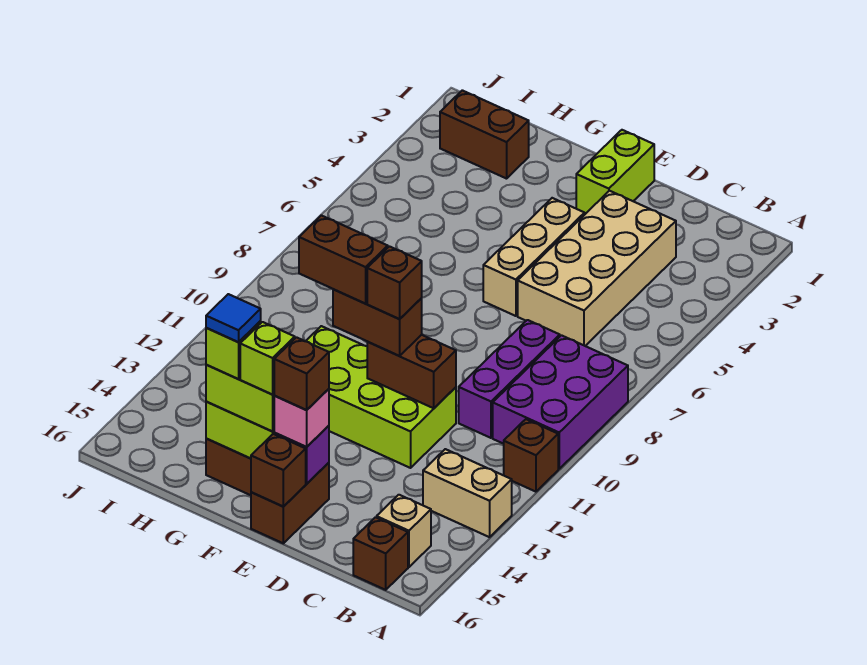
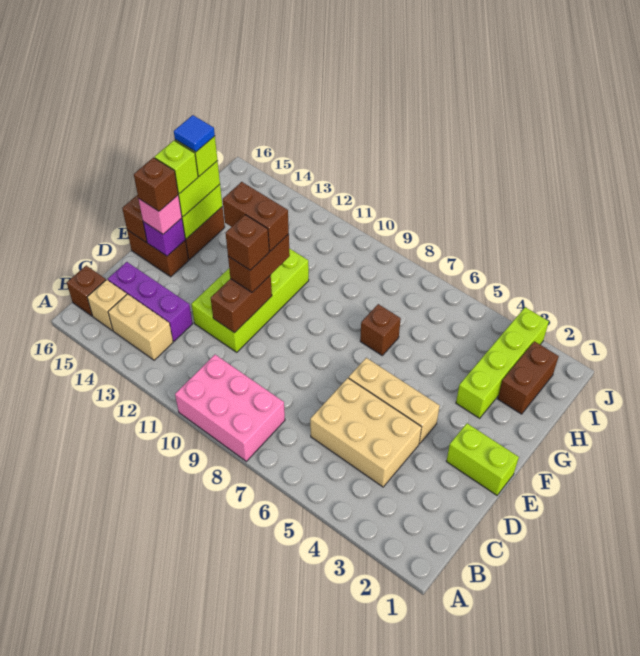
purple 2x3 brick [493,335,628,469] -> pink 2x3 brick [175,355,285,461]
brown 1x1 brick [504,419,558,492] -> brown 1x1 brick moved to [360,304,401,355]
tan 1x2 brick [423,449,512,537] -> tan 1x2 brick turned to [108,294,173,360]
tan 2x4 brick [518,191,676,346] -> tan 2x3 brick [310,378,422,487]
purple 1x3 brick [459,320,560,438] -> purple 1x3 brick moved to [108,262,193,341]
brown 1x2 brick [299,215,388,304] -> brown 1x2 brick turned to [223,182,289,251]
none -> lime 1x4 brick [456,307,549,418]

